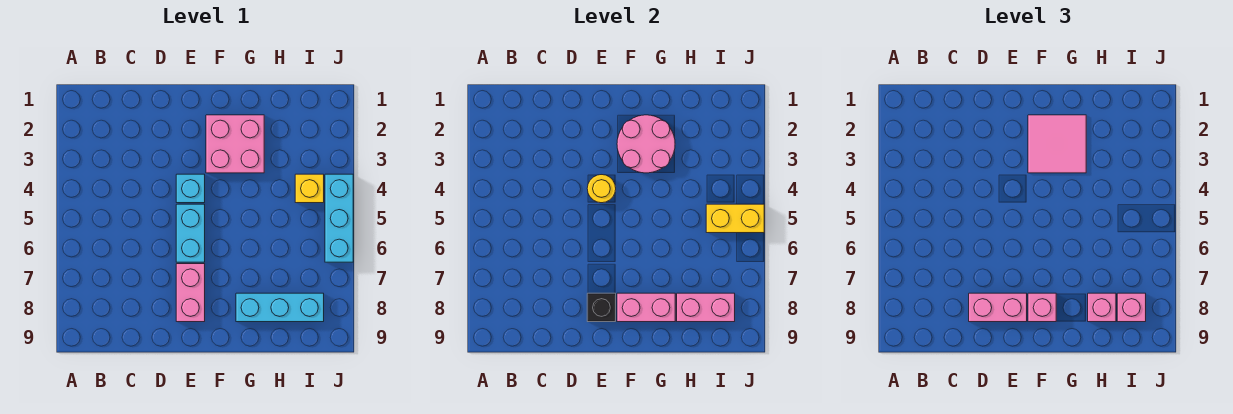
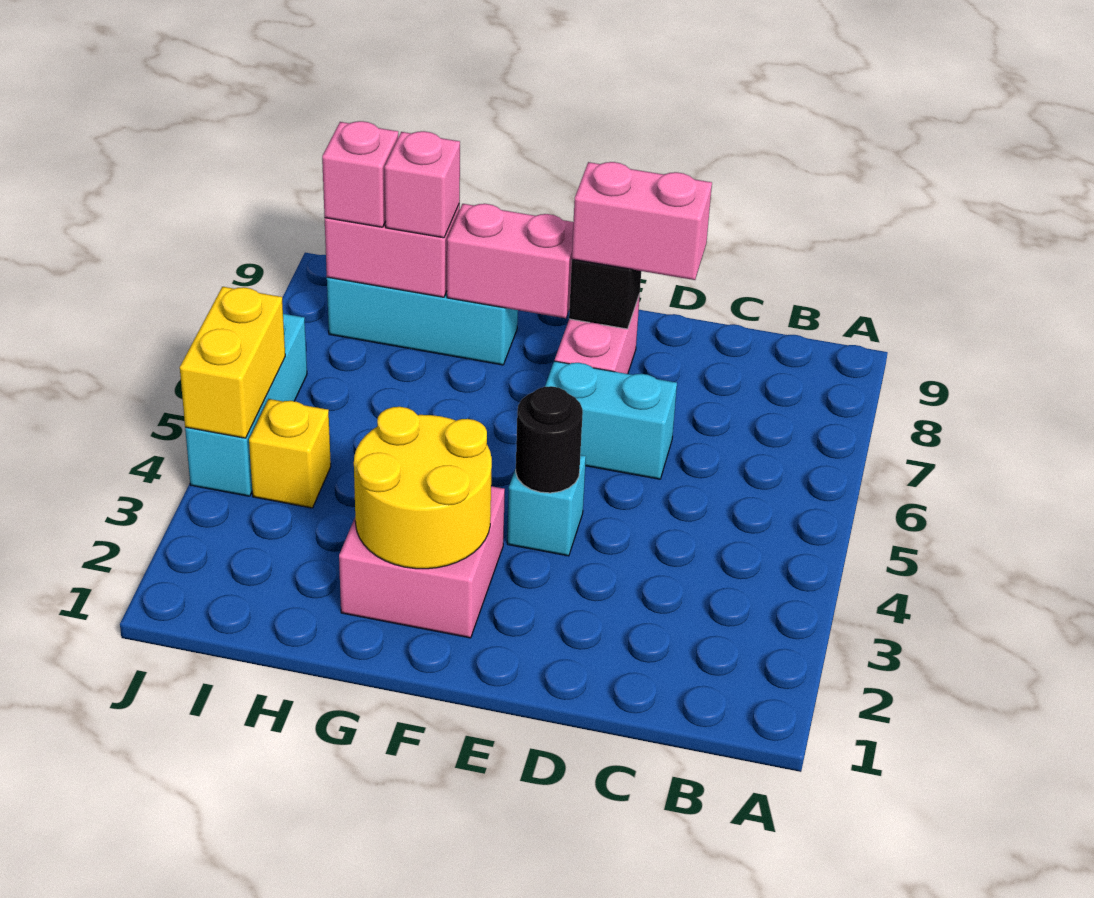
yellow 1x1 round brick [587,175,616,203] -> black 1x1 round brick [516,386,583,493]
cyan 1x2 brick [176,204,205,262] -> cyan 1x2 brick turned to [545,361,677,479]
pink 2x2 round brick [617,115,675,173] -> yellow 2x2 round brick [354,407,492,569]
pink 2x2 tile [1028,115,1086,173] -> none
pink 1x1 brick [1028,293,1056,322] -> none
yellow 1x2 brick [706,204,764,233] -> yellow 1x2 brick turned to [180,287,285,438]

